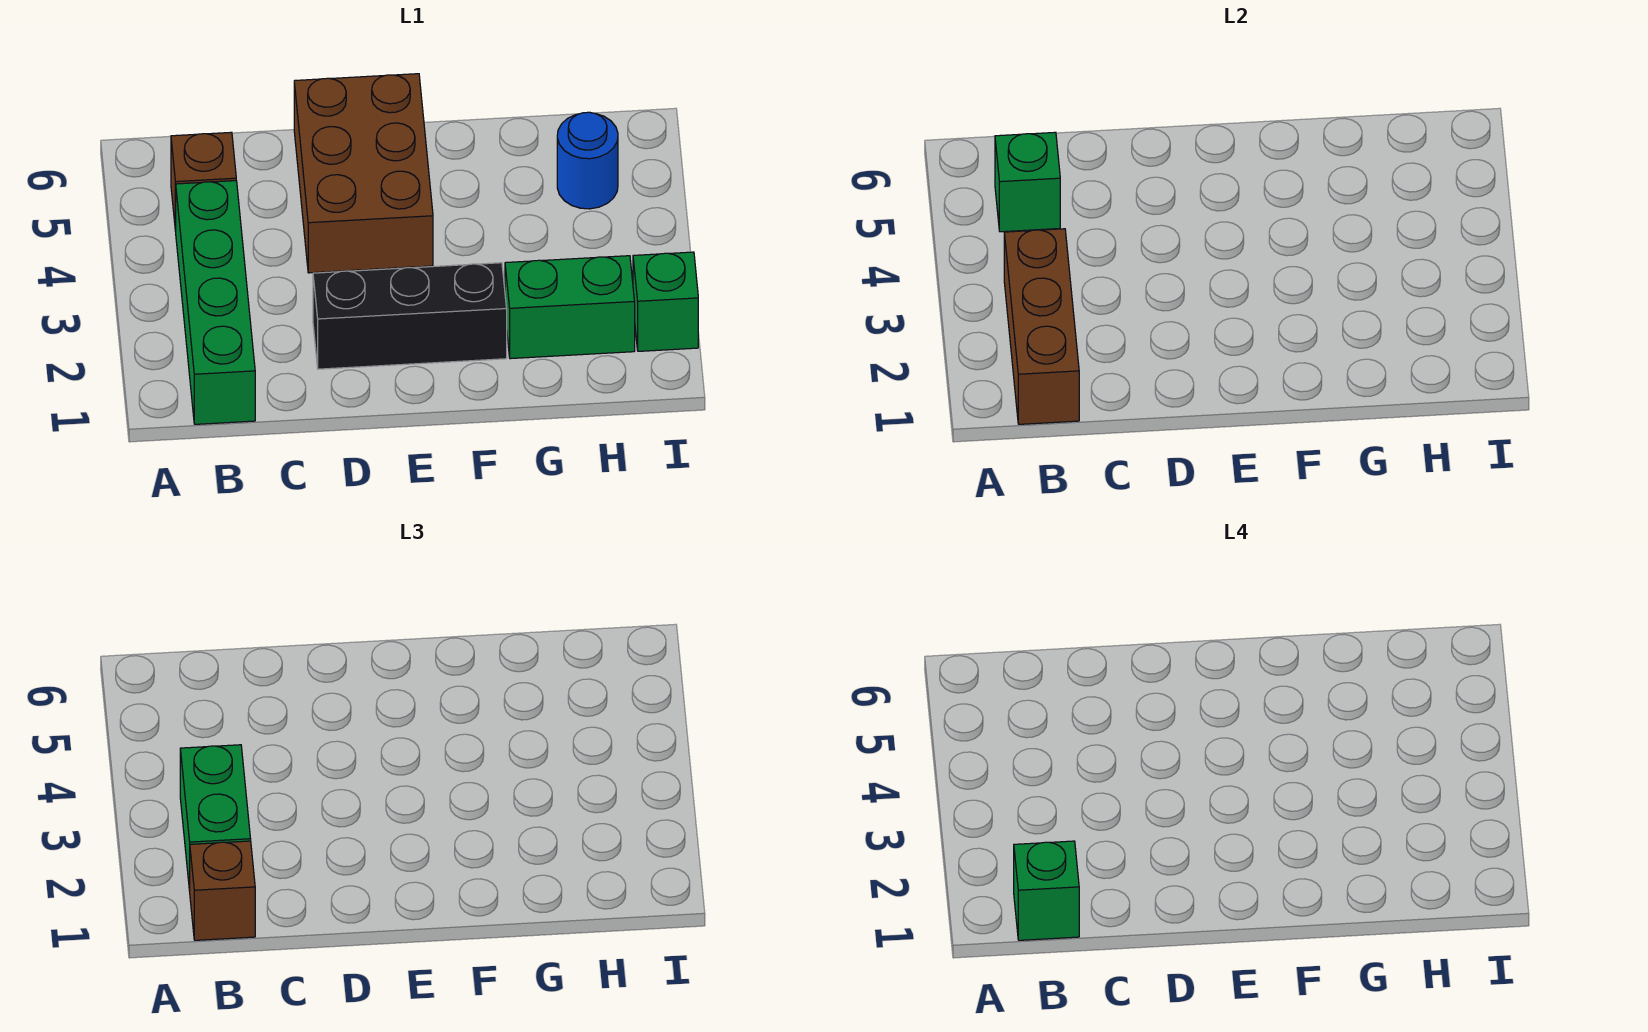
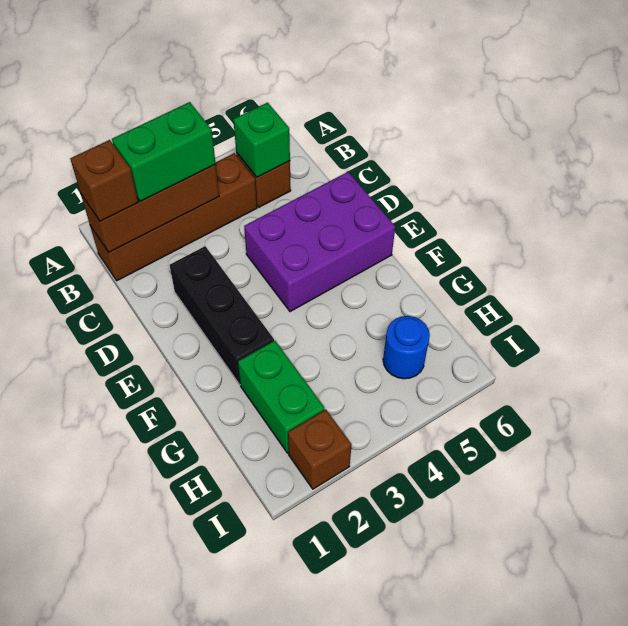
green 1x4 brick [176,181,255,424] -> brown 1x4 brick [90,153,257,281]
green 1x1 brick [1014,841,1079,940] -> none
brown 2x3 brick [294,74,433,273] -> purple 2x3 brick [244,172,395,312]
green 1x1 brick [633,252,698,351] -> brown 1x1 brick [288,410,352,489]

